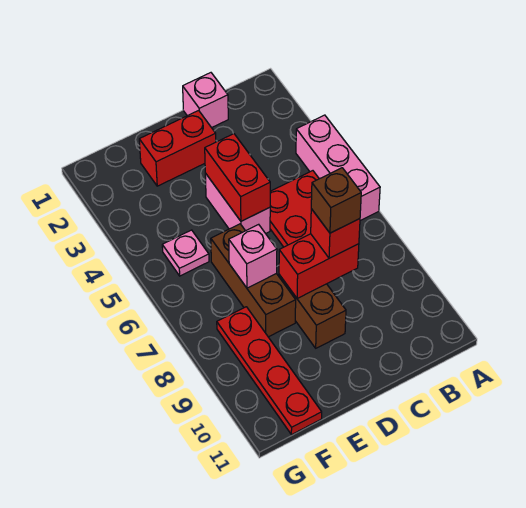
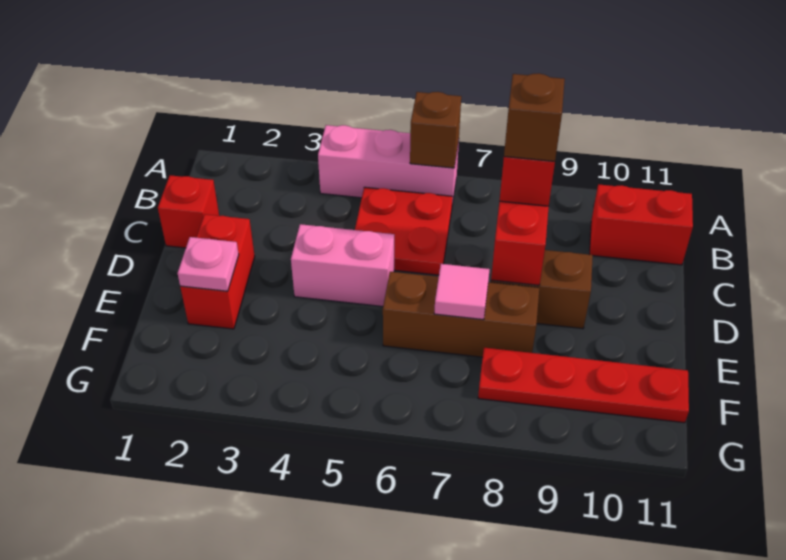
none -> brown 1x1 brick [410,92,461,168]
pink 1x1 brick [183,73,228,128] -> red 1x1 brick [158,175,219,248]
red 1x2 brick [205,134,270,221] -> red 1x2 brick moved to [590,184,693,265]
pink 1x1 brick [229,224,277,288] -> pink 1x1 tile [434,264,490,320]
pink 1x1 plate [162,230,209,276] -> pink 1x1 plate moved to [178,237,239,291]

